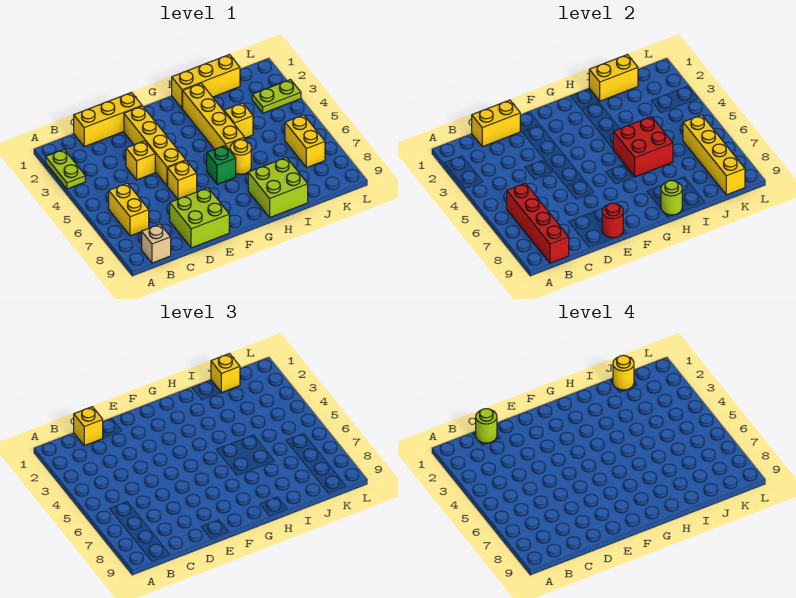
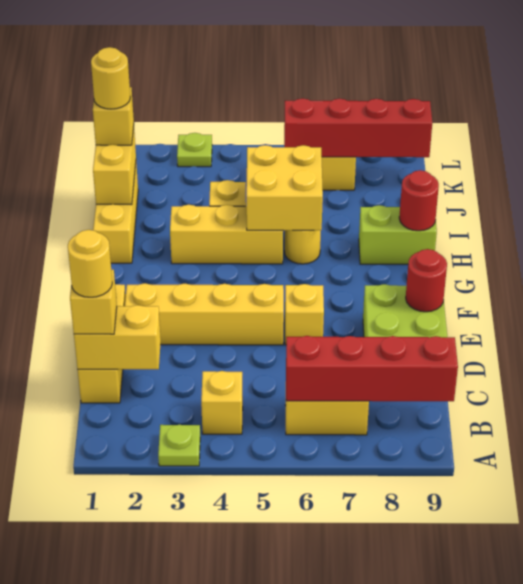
lime 1x2 plate [46,149,85,189] -> lime 1x1 plate [158,425,200,466]
tan 1x1 brick [142,224,171,263] -> none
yellow 1x2 brick [472,100,520,147] -> yellow 1x2 brick turned to [74,305,161,369]
lime 1x1 round brick [476,409,497,443] -> yellow 1x1 round brick [68,230,112,297]
yellow 1x1 brick [126,141,155,180] -> yellow 1x1 brick moved to [201,371,243,434]
green 1x1 brick [207,145,236,184] -> none
yellow 1x4 brick [183,84,244,150] -> yellow 1x3 brick [170,205,283,264]
red 2x2 brick [613,117,673,177] -> yellow 2x2 brick [246,145,323,230]
lime 2x2 brick [248,157,308,217] -> lime 1x2 brick [359,205,437,264]
lime 1x1 round brick [661,180,682,215] -> red 1x1 round brick [399,170,439,231]
lime 1x2 plate [252,80,301,113] -> lime 1x1 plate [177,133,212,167]
yellow 1x4 brick [683,115,745,195] -> red 1x4 brick [284,98,432,157]

